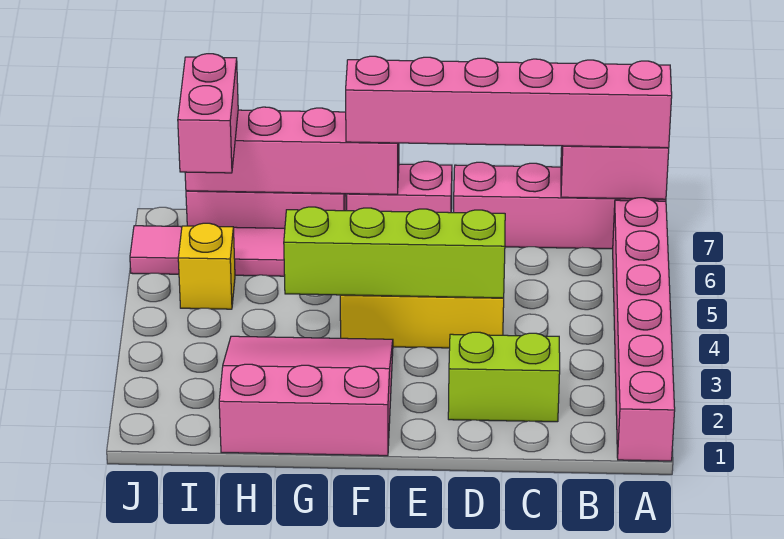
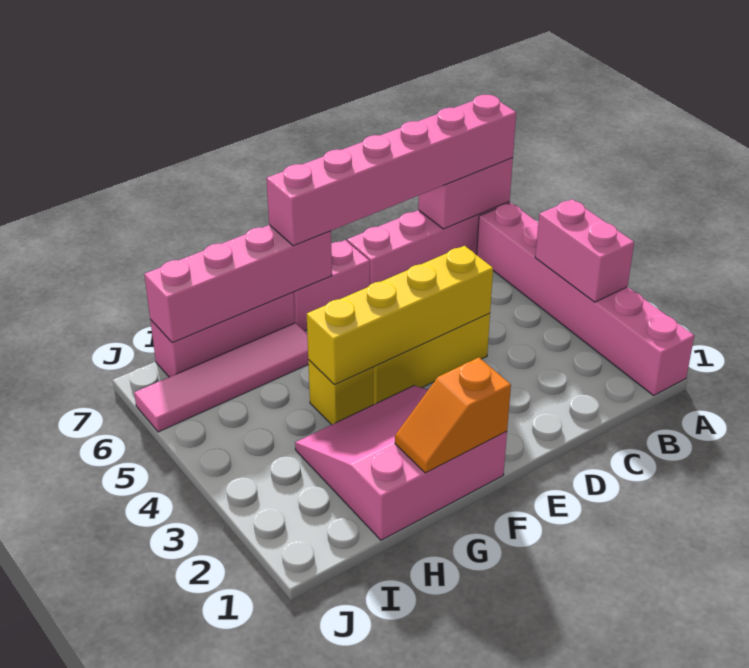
lime 1x2 brick [448,332,560,422] -> none
lime 1x4 brick [284,207,505,298] -> yellow 1x4 brick [307,246,493,384]
none -> orange 1x2 slope [395,358,511,473]
yellow 1x1 brick [178,223,235,309] -> yellow 1x1 brick moved to [308,360,374,425]
pink 1x2 brick [178,54,238,173] -> pink 1x2 brick moved to [535,199,634,302]

